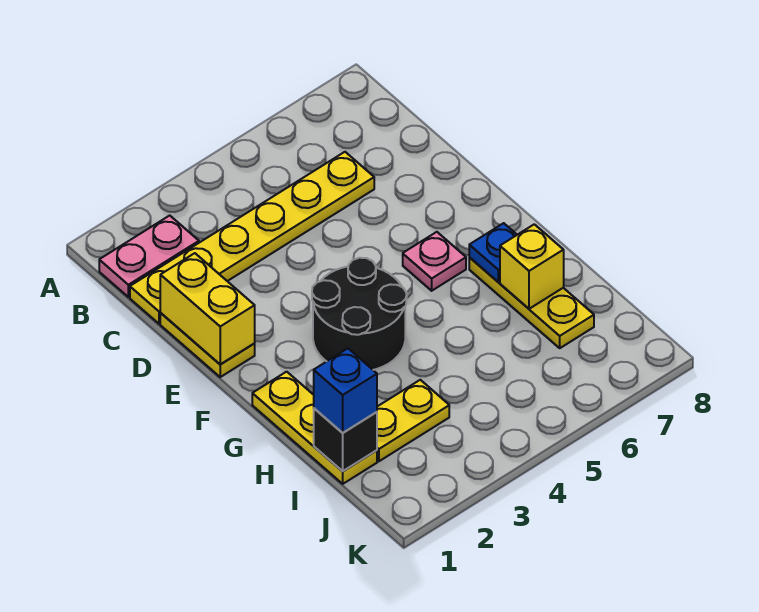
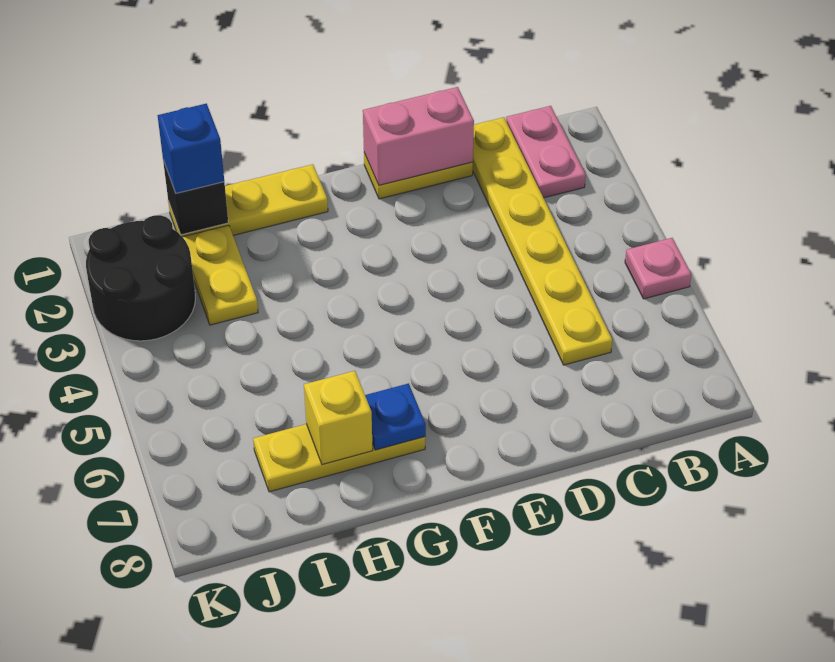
yellow 1x2 brick [160,253,255,364] -> pink 1x2 brick [363,87,474,185]
black 2x2 round brick [312,258,407,370] -> black 2x2 round brick moved to [86,215,195,341]
pink 1x1 plate [403,232,466,291] -> pink 1x1 plate moved to [625,238,691,299]

